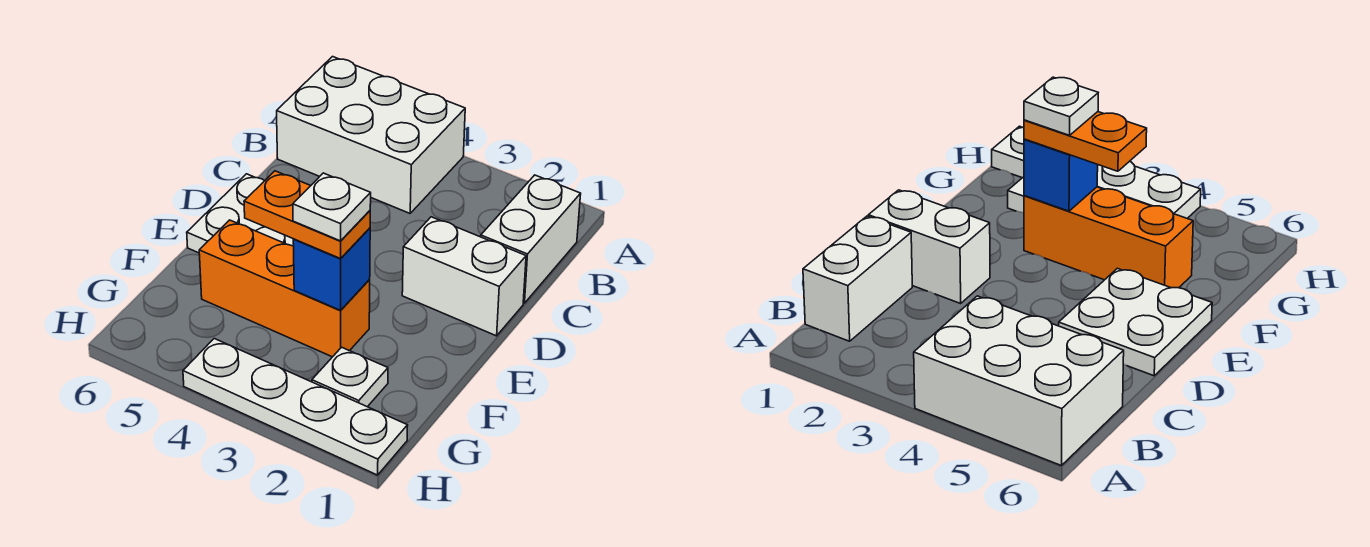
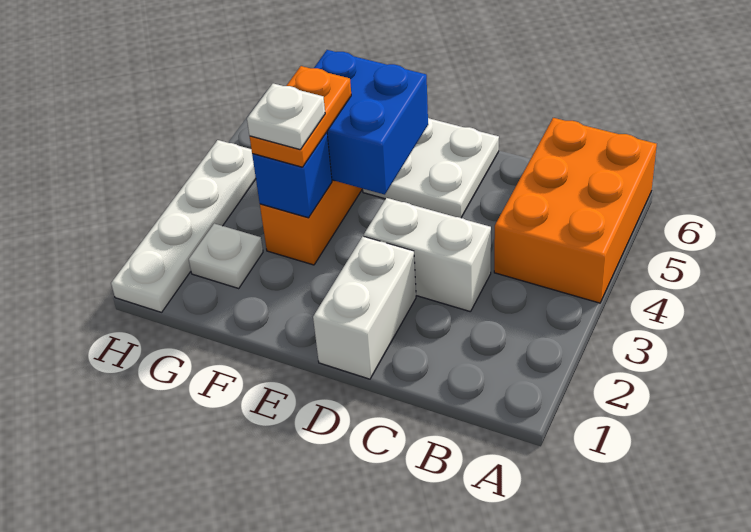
white 2x3 brick [277,57,465,213] -> orange 2x3 brick [494,118,657,303]
white 1x2 brick [481,175,581,303] -> white 1x2 brick moved to [364,198,491,312]
none -> blue 2x2 brick [314,50,428,195]

